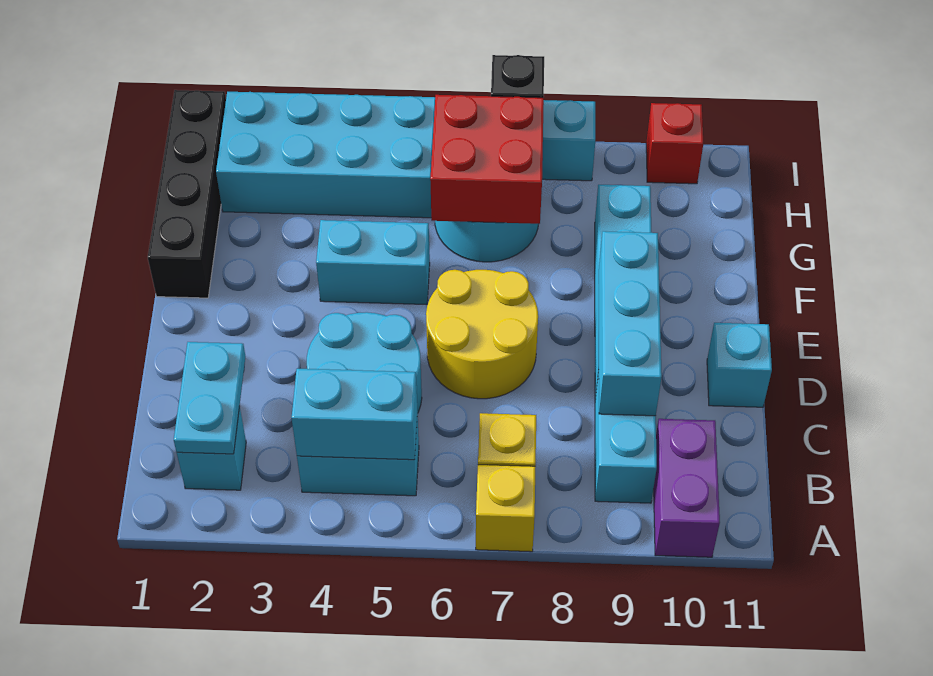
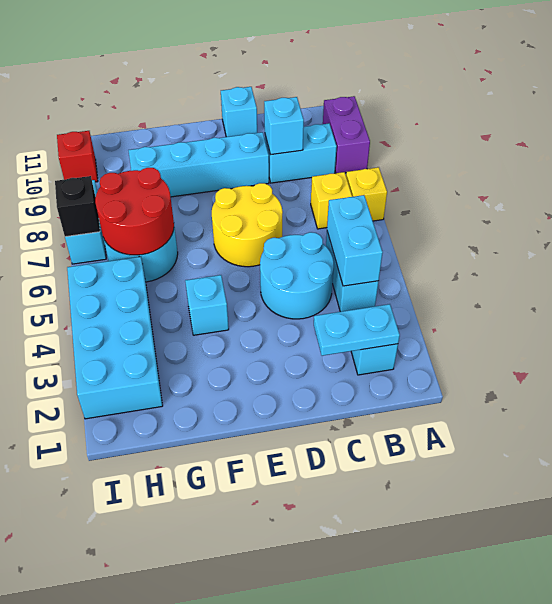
purple 1x2 brick [654,419,720,557] -> purple 1x2 brick turned to [323,96,370,173]
cyan 1x3 brick [598,231,662,416] -> cyan 1x1 brick [264,97,304,155]
black 1x4 brick [148,90,226,298] -> none
cyan 1x2 brick [316,220,430,305] -> cyan 1x1 brick [185,275,229,335]
red 2x2 brick [430,95,544,224] -> red 2x2 round brick [95,168,174,255]

